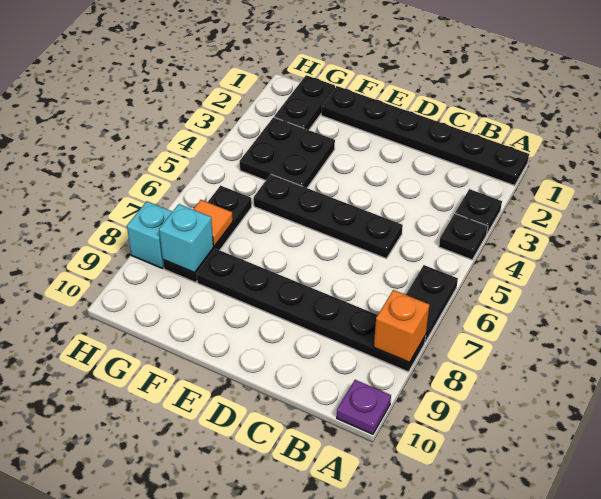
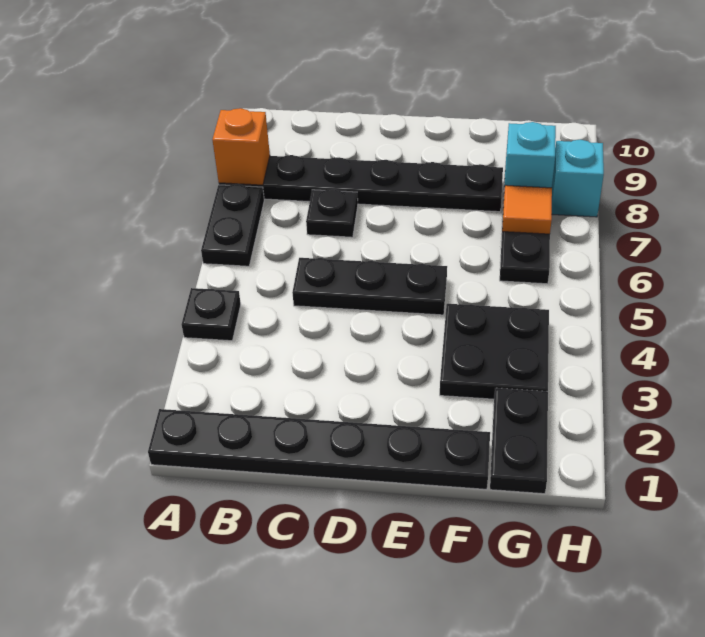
black 1x1 plate [455,189,502,233] -> black 1x1 plate moved to [306,189,358,237]
purple 1x1 plate [337,380,391,434] -> none
black 1x4 plate [254,174,403,259] -> black 1x3 plate [292,258,447,315]

